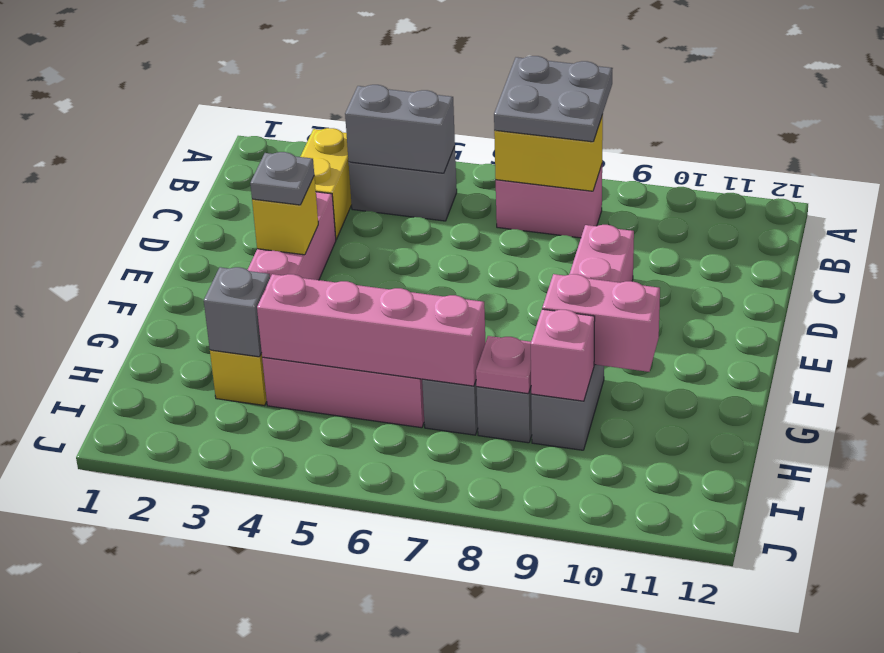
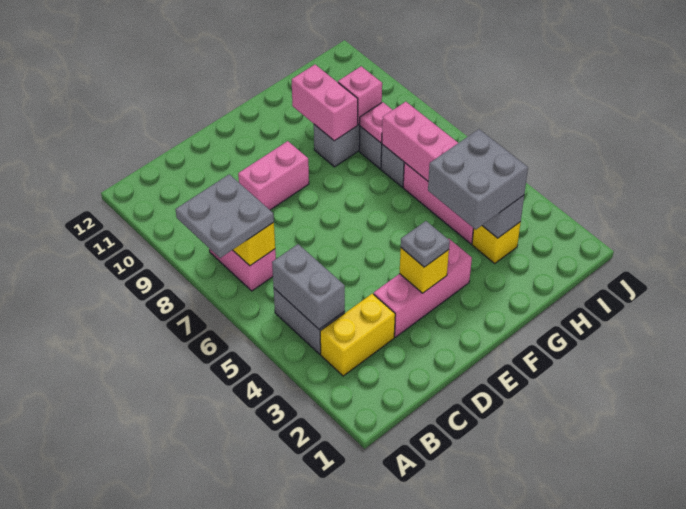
none -> grey 2x2 brick [428,129,528,230]

